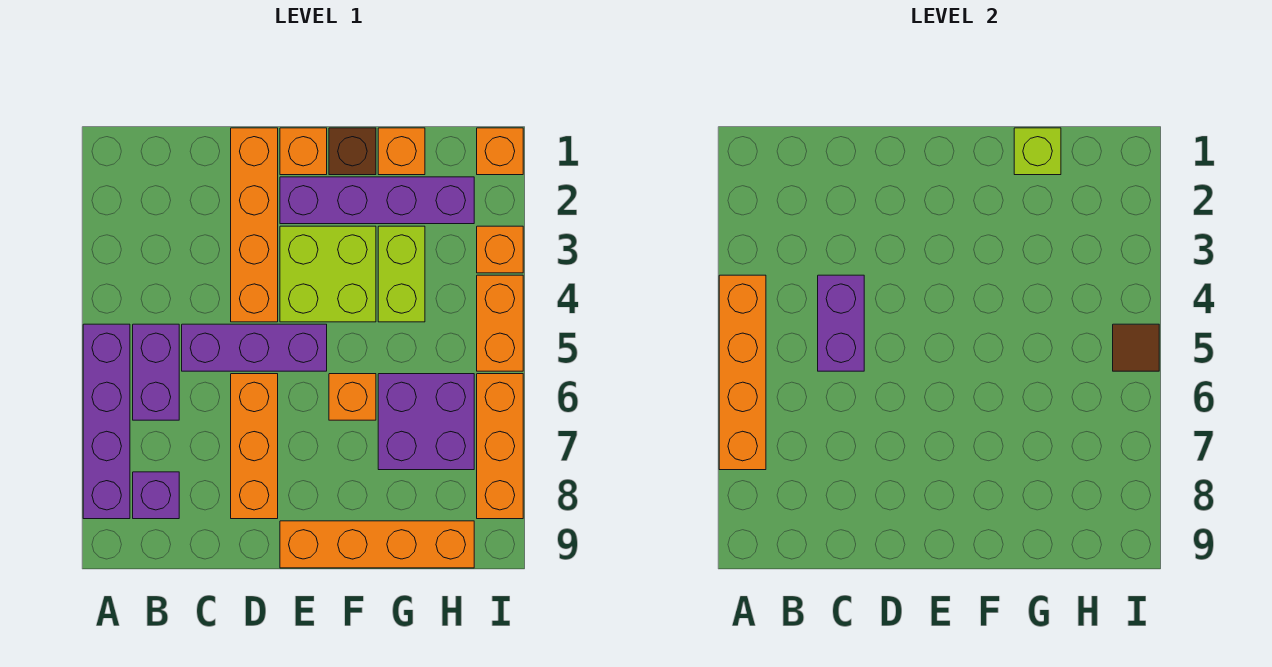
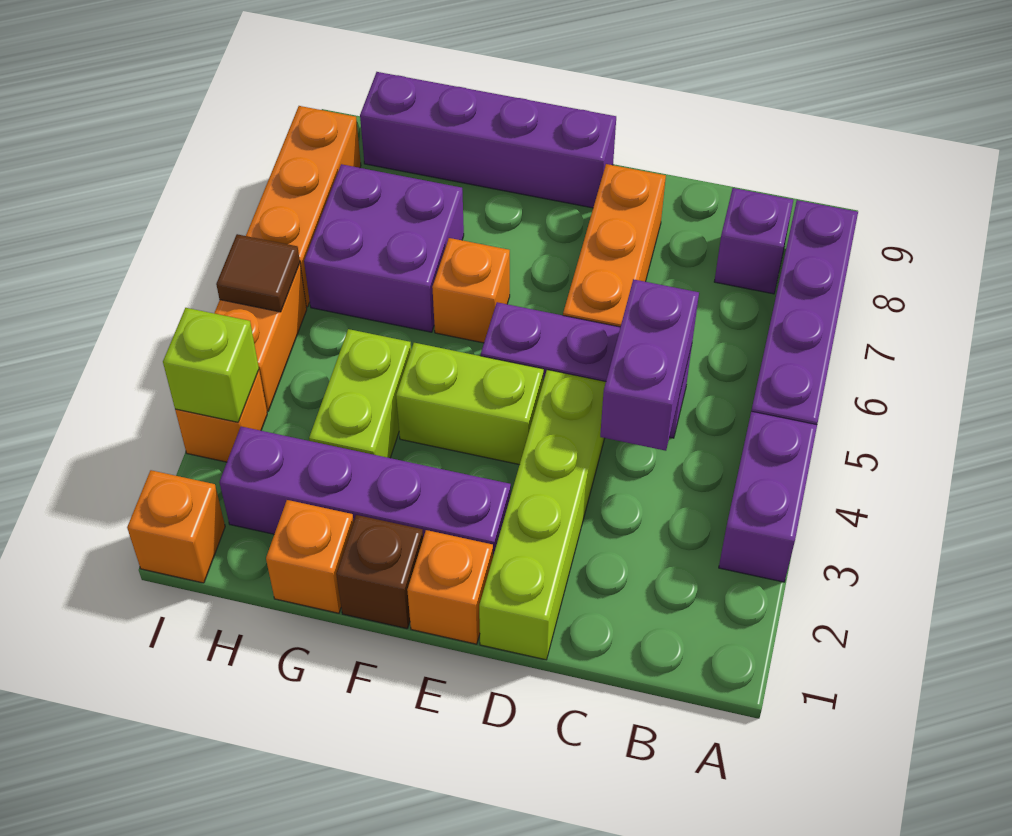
orange 1x4 brick [719,275,766,470] -> none
purple 1x2 brick [133,324,179,420] -> purple 1x2 brick moved to [719,411,817,582]
orange 1x4 brick [231,128,278,322] -> lime 1x4 brick [479,370,606,660]
lime 2x2 brick [280,226,376,322] -> lime 1x2 brick [396,343,544,465]
orange 1x4 brick [280,521,474,568] -> purple 1x4 brick [360,72,616,208]
lime 1x1 brick [1014,128,1061,175] -> lime 1x1 brick moved to [163,308,259,422]

